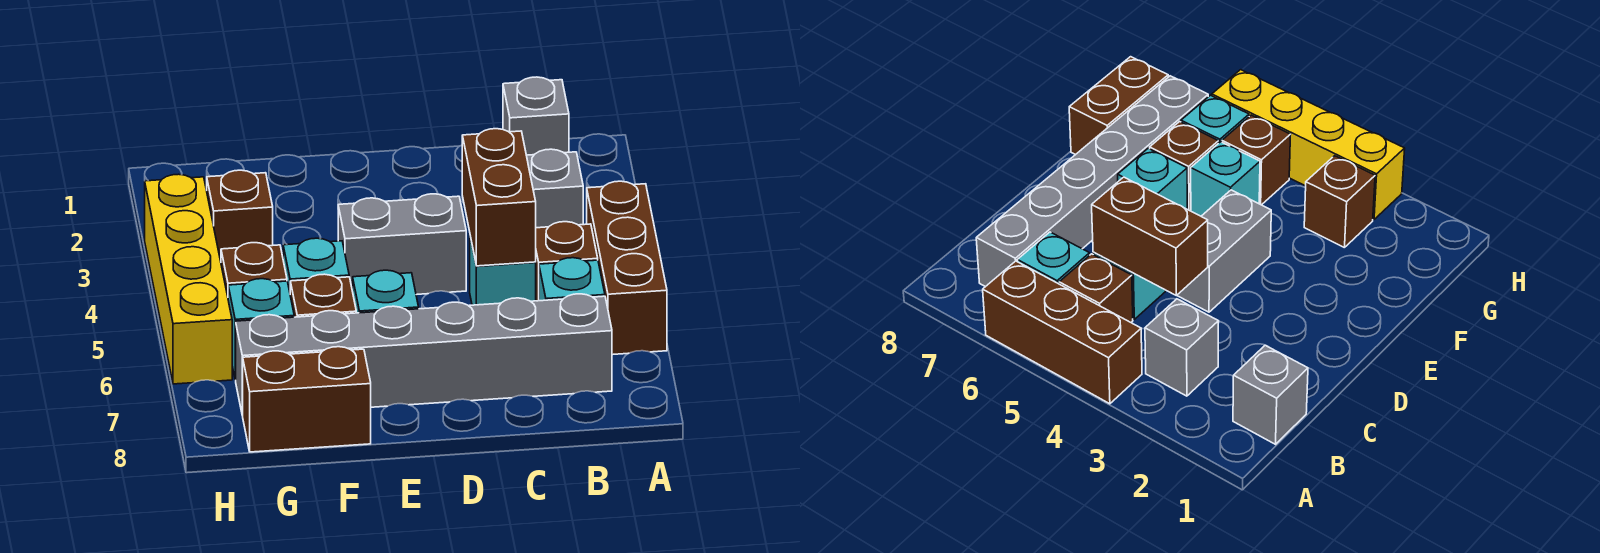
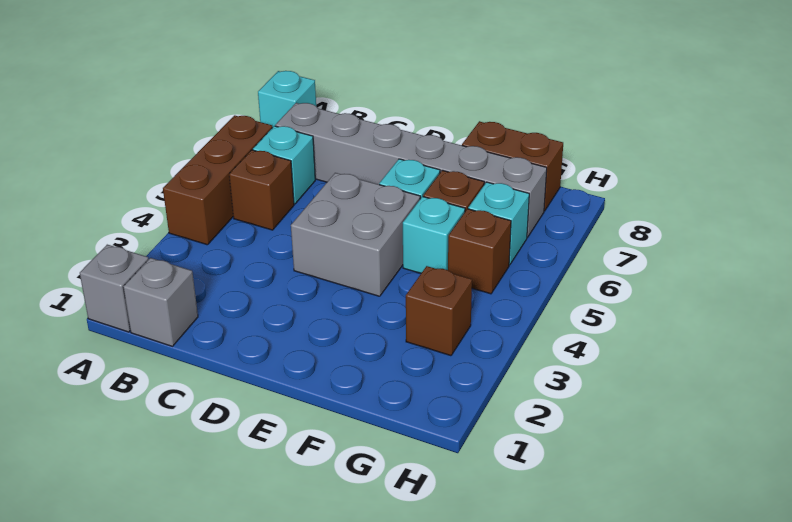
grey 1x1 brick [527,149,583,228] -> grey 1x1 brick moved to [80,245,149,332]
brown 1x2 brick [462,129,536,266] -> none
cyan 1x1 brick [470,236,536,305] -> cyan 1x1 brick moved to [258,71,316,127]
grey 1x2 brick [338,194,466,295] -> grey 2x2 brick [291,173,420,296]
yellow 1x4 brick [145,174,232,384] -> none

